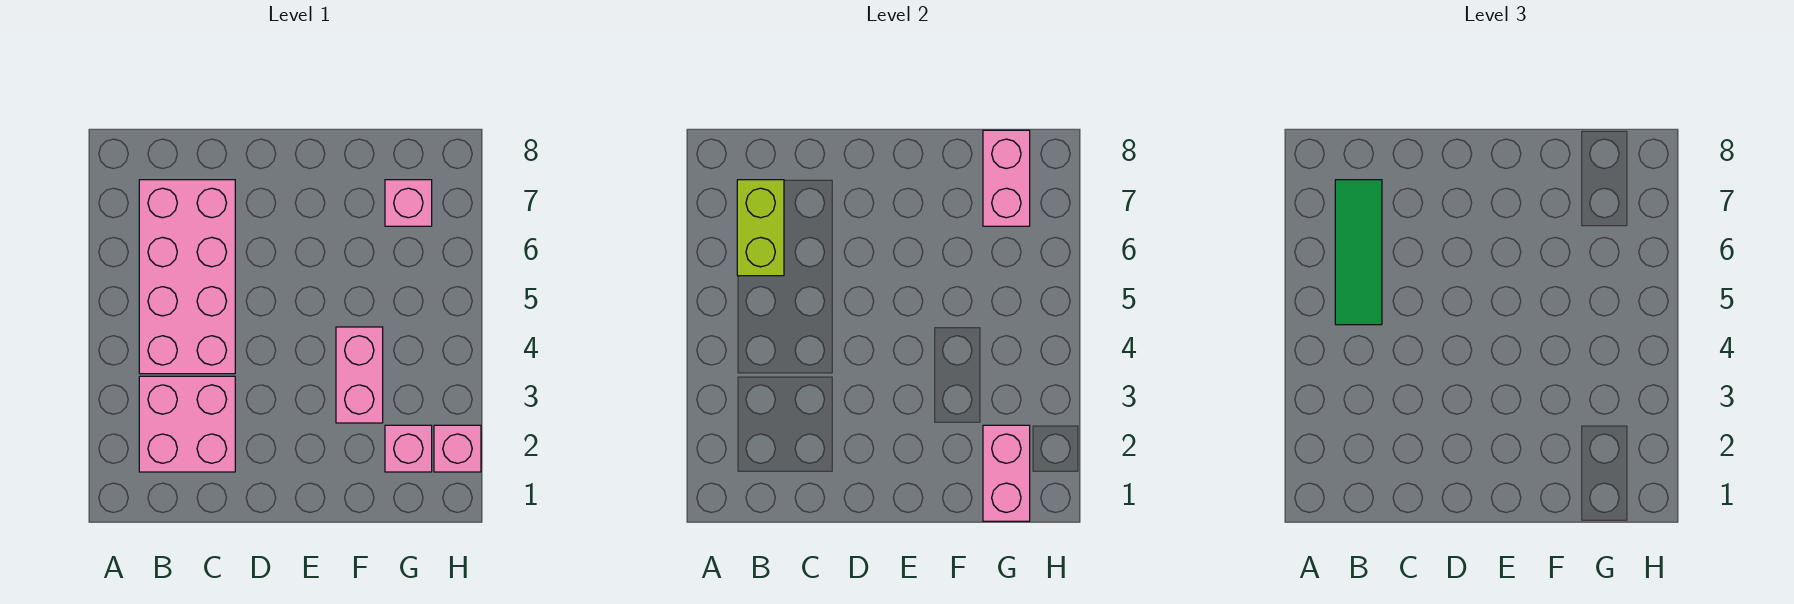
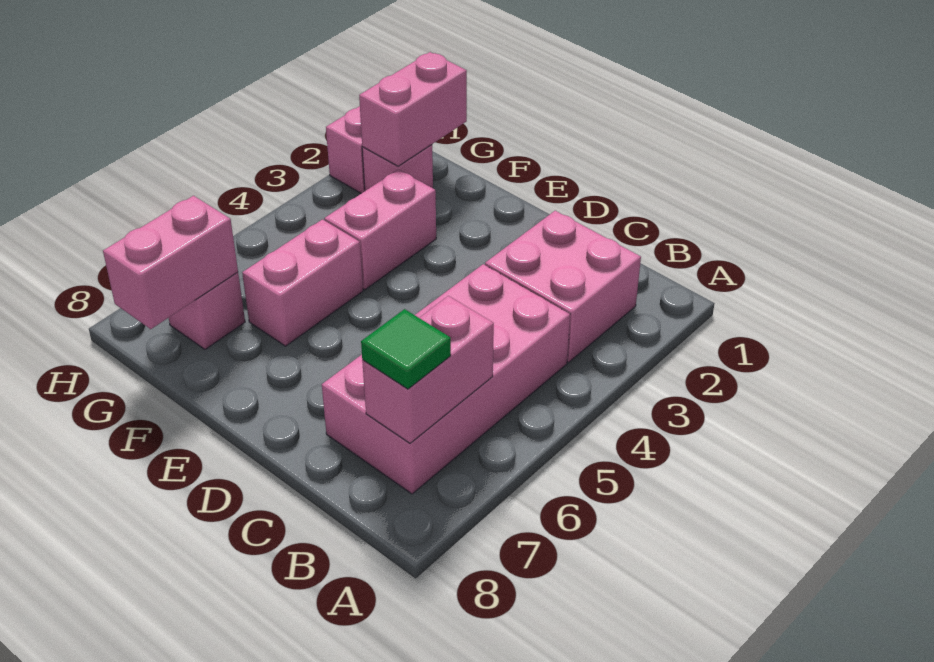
green 1x3 tile [1335,180,1382,325] -> green 1x1 tile [361,309,451,389]
lime 1x2 brick [737,180,784,276] -> pink 1x2 brick [362,296,494,443]
none -> pink 1x2 brick [242,219,363,346]

